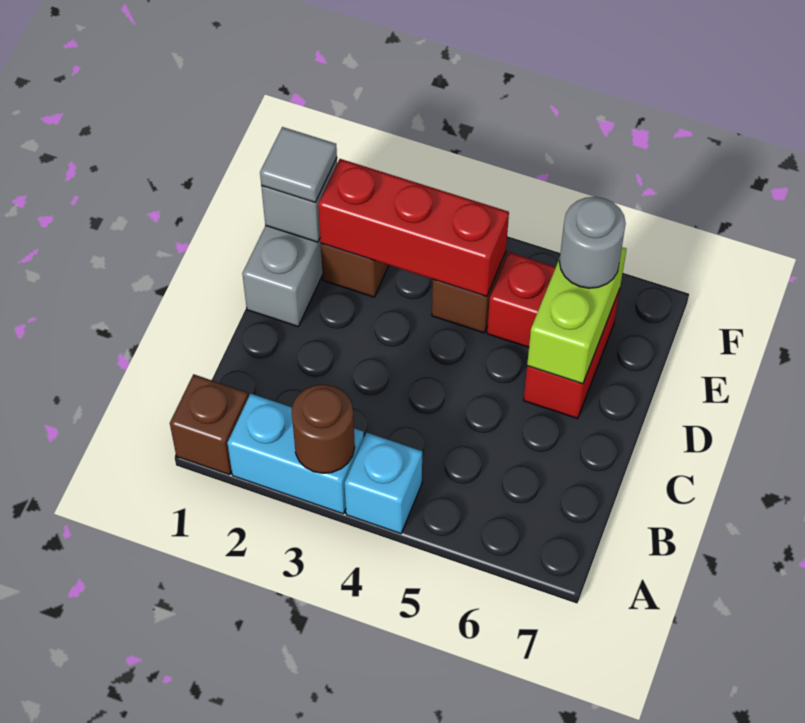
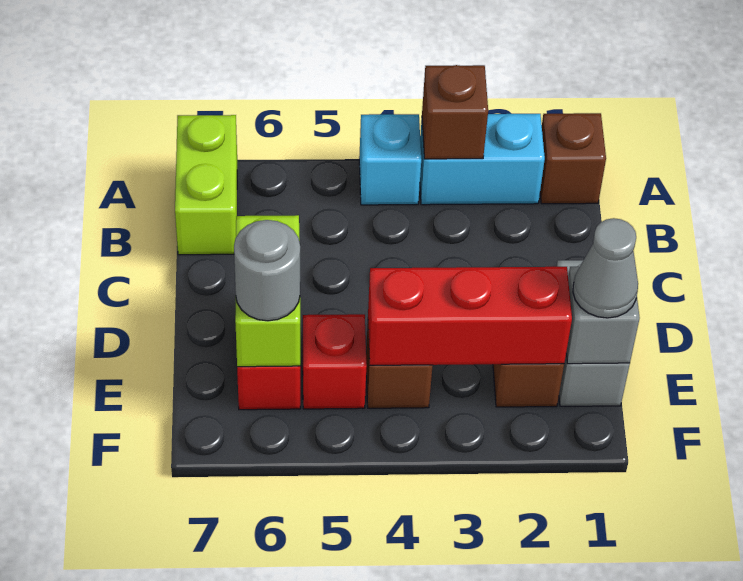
brown 1x1 round brick [292,384,355,473] -> brown 1x1 brick [422,65,488,159]
none -> lime 1x2 brick [175,115,237,255]
grey 1x1 tile [260,127,337,202] -> grey 1x1 cone [573,218,638,318]

